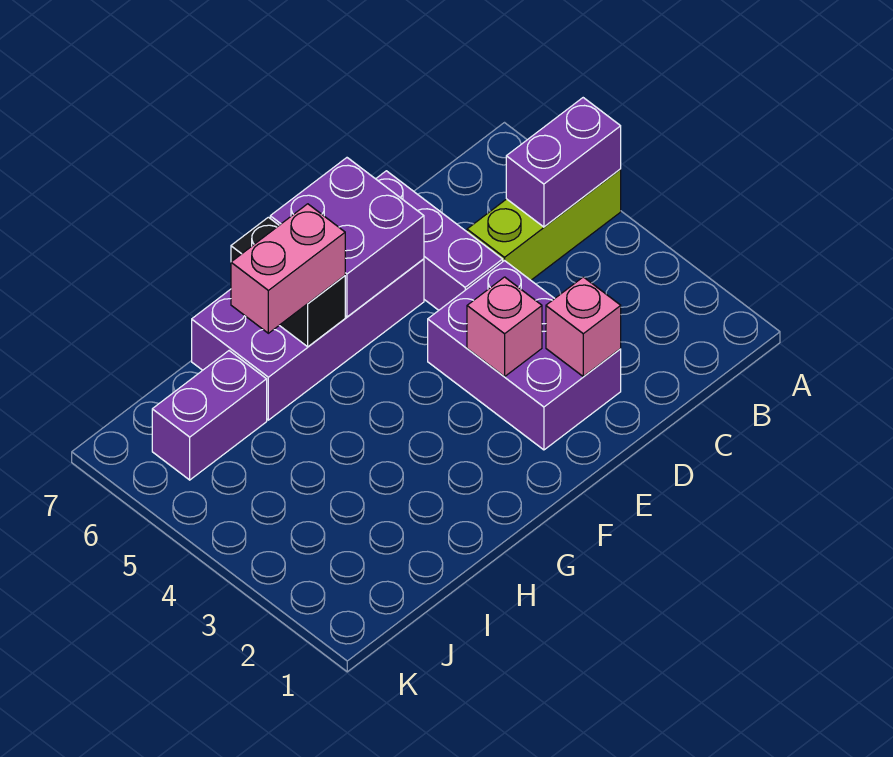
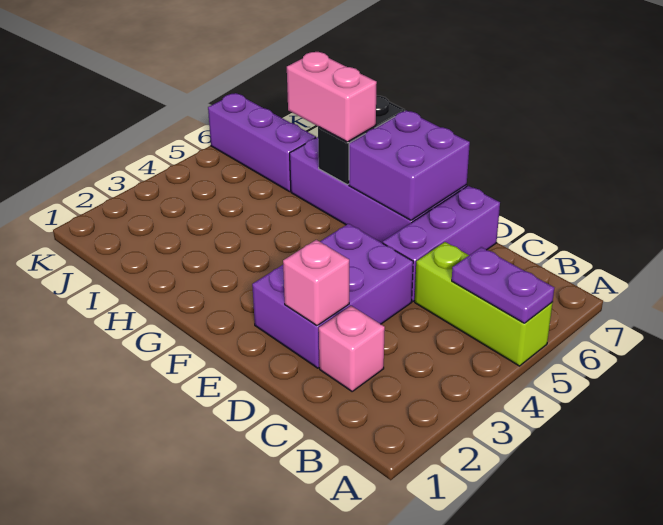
purple 1x2 brick [506,98,621,227] -> purple 1x2 plate [452,247,554,323]
pink 1x1 brick [467,277,542,377] -> pink 1x1 brick moved to [319,306,385,391]
purple 1x2 brick [152,351,267,480] -> purple 1x3 brick [208,93,316,192]

